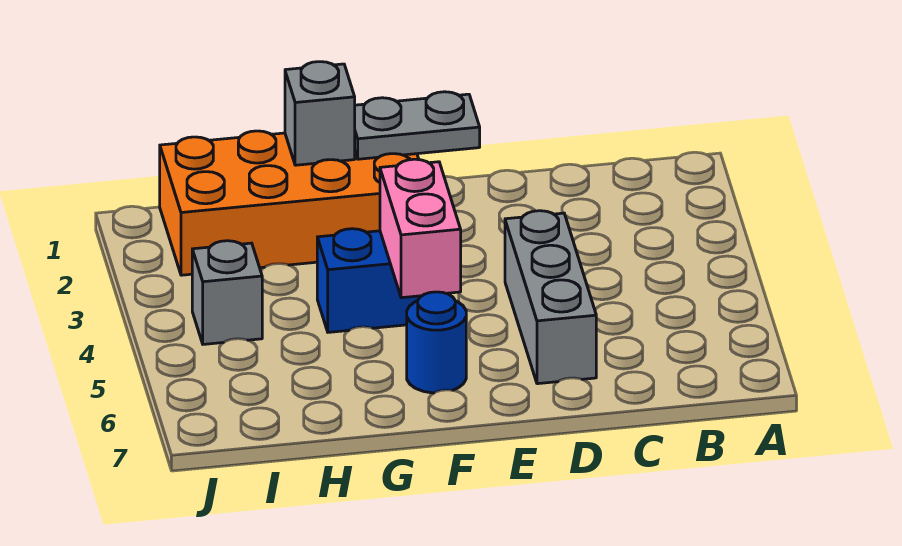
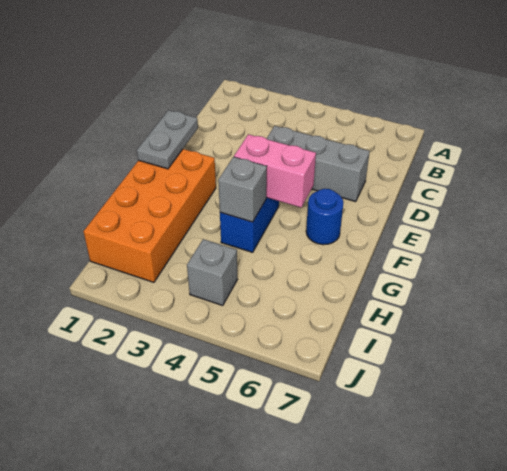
grey 1x1 brick [285,62,355,165] -> grey 1x1 brick moved to [218,157,267,222]

